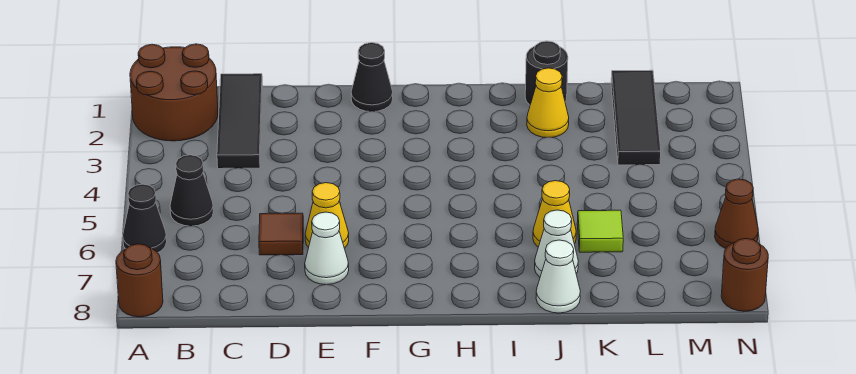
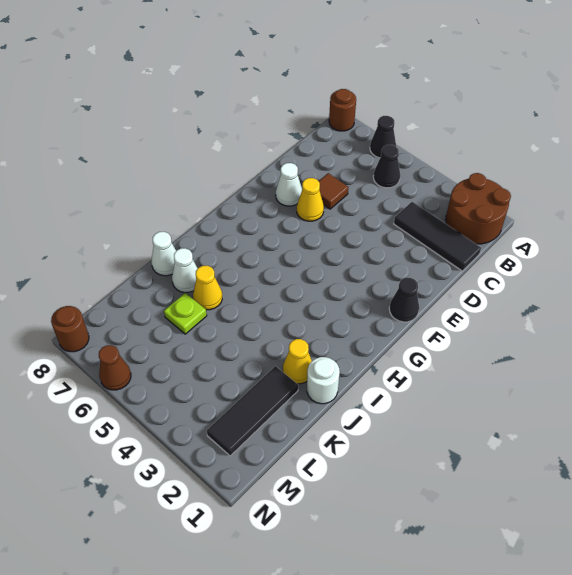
black 1x1 round brick [525,41,568,105] -> white 1x1 round brick [307,357,340,404]
lime 1x1 tile [577,210,623,252] -> lime 1x1 plate [164,293,207,334]
black 1x3 tile [611,70,661,165] -> black 1x3 tile turned to [207,366,298,456]

